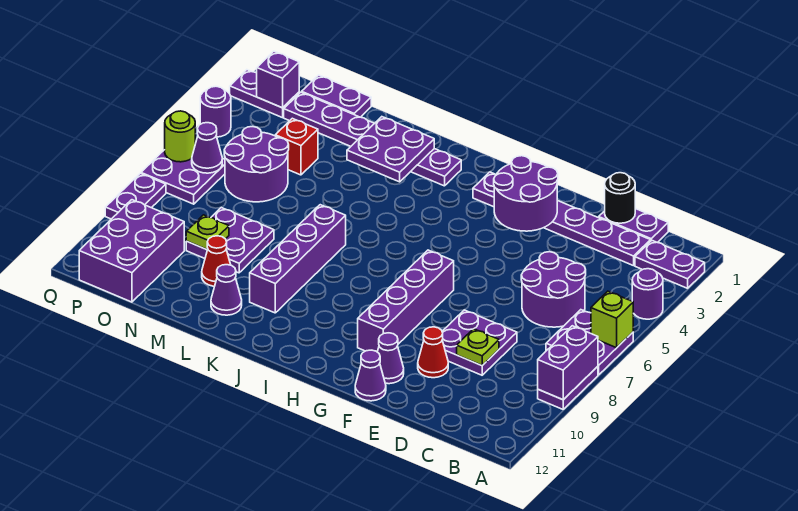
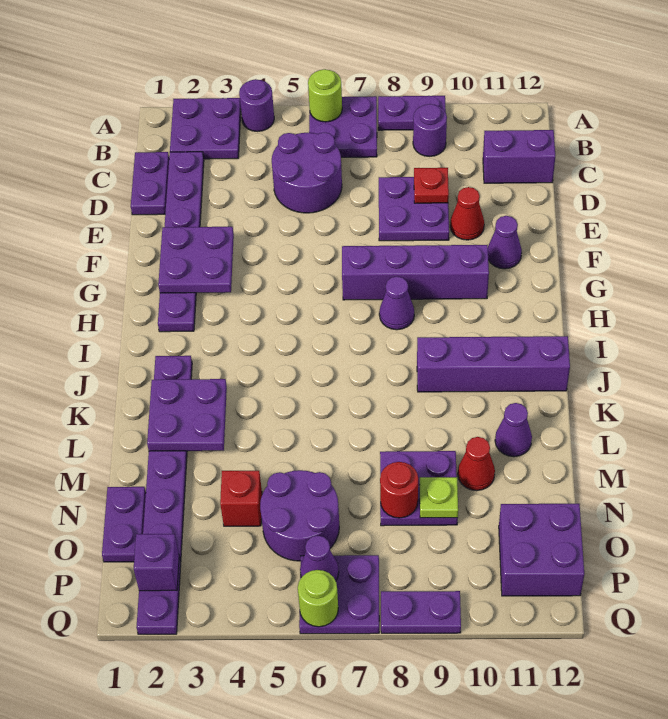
purple 1x2 plate [635,241,705,288] -> purple 2x2 plate [170,98,241,159]
lime 1x1 brick [591,291,633,348] -> lime 1x1 round brick [308,69,342,122]
purple 1x2 brick [538,326,598,400] -> purple 1x2 brick moved to [483,130,555,183]
black 1x1 round brick [605,173,635,223] -> none
lime 1x1 plate [457,329,499,365] -> red 1x1 plate [414,167,449,203]
purple 2x2 round brick [494,156,558,231] -> purple 2x2 plate [158,227,234,293]
purple 1x1 cone [355,350,386,401] -> purple 1x1 cone moved to [379,277,414,330]
purple 1x4 brick [250,205,346,313] -> purple 1x4 brick moved to [417,336,570,392]
none -> red 1x1 round brick [380,462,418,518]
purple 2x3 brick [79,200,184,302] -> purple 2x2 brick [499,504,584,596]
purple 1x1 round brick [200,86,231,137] -> purple 1x1 round brick moved to [413,104,447,156]

